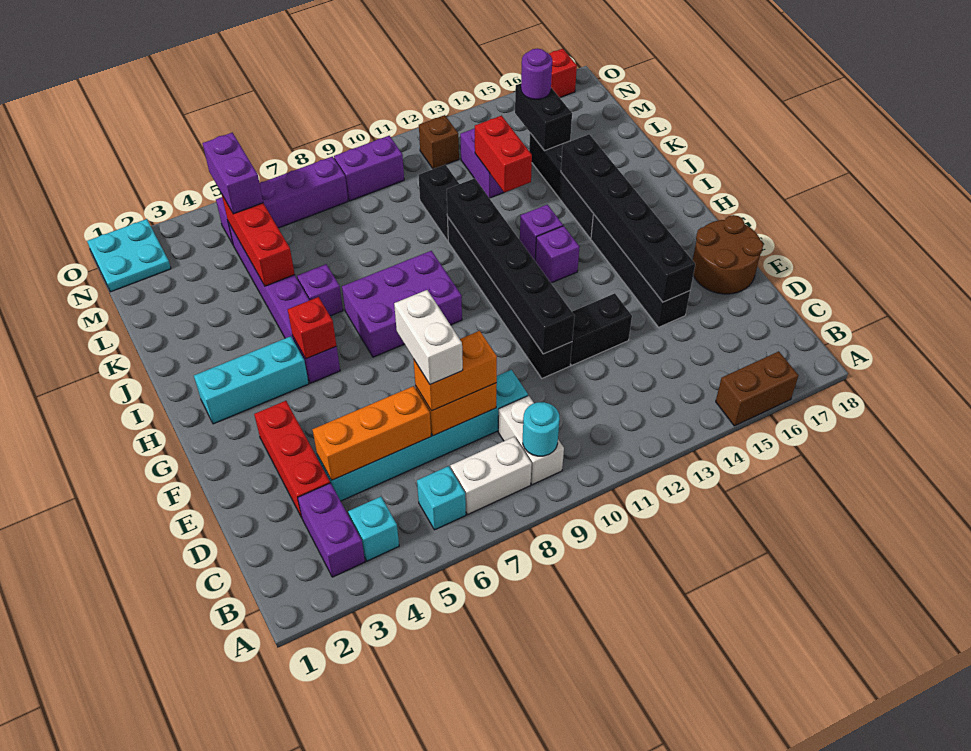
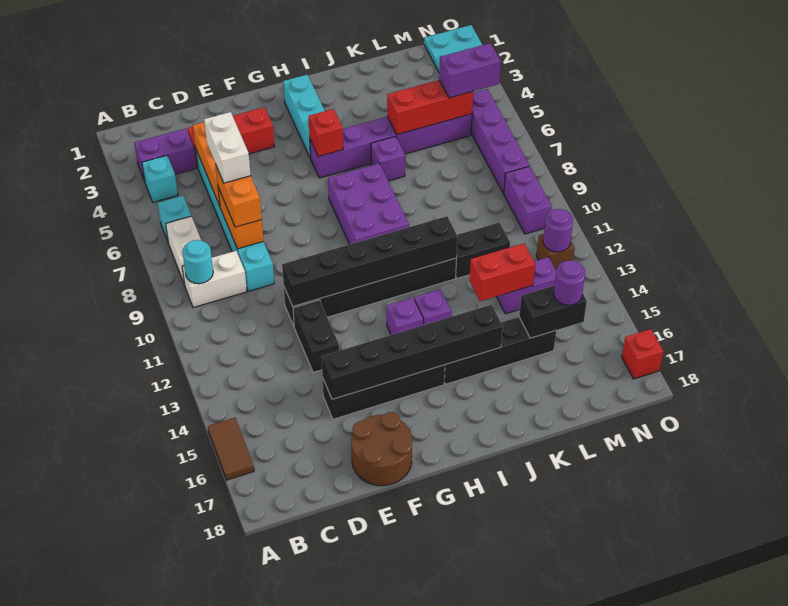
brown 1x2 brick [716,351,799,426] -> brown 1x2 tile [208,418,254,480]
white 1x2 brick [394,290,463,385] -> white 1x2 brick turned to [204,112,251,183]
none -> purple 1x1 round brick [543,209,573,252]

